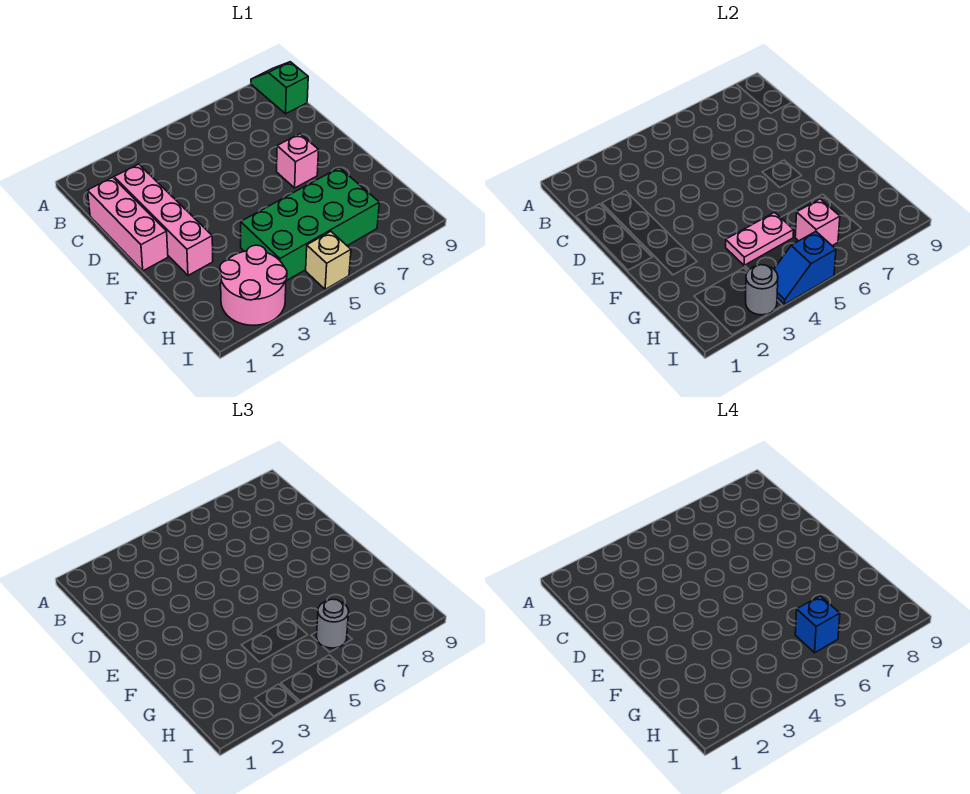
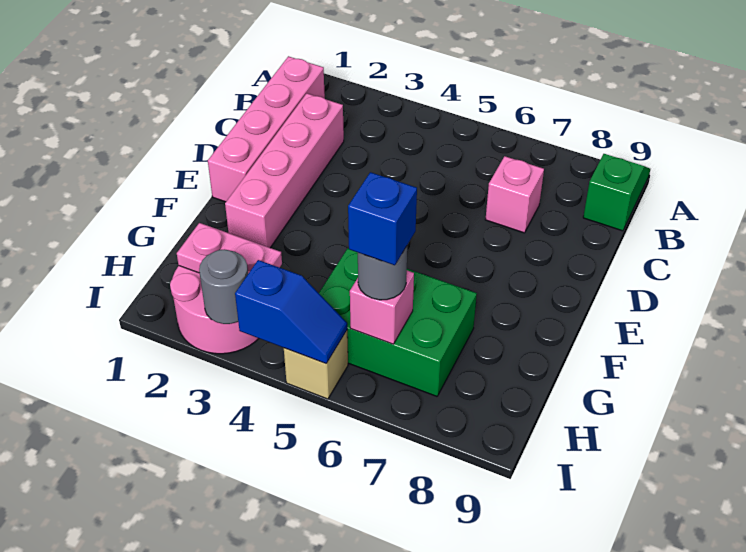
pink 1x3 brick [88,177,168,271] -> pink 1x4 brick [208,56,325,202]
pink 1x1 brick [277,134,319,188] -> pink 1x1 brick moved to [485,156,544,233]
green 2x4 brick [241,168,379,281] -> green 2x3 brick [319,248,477,396]
pink 1x2 plate [726,212,794,266] -> pink 1x2 plate moved to [177,223,282,274]
blue 1x2 slope [774,231,836,304] -> blue 1x2 slope turned to [235,260,347,364]

